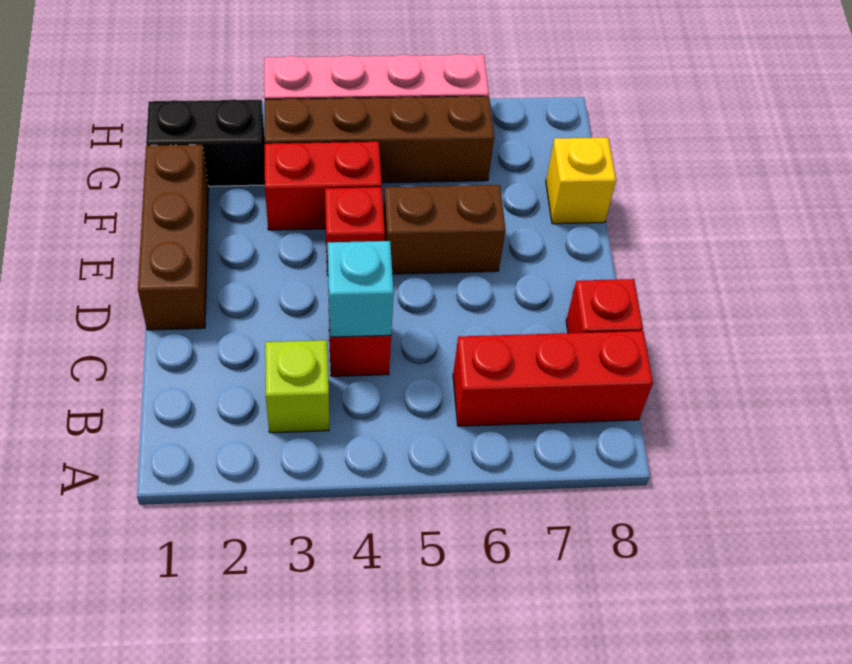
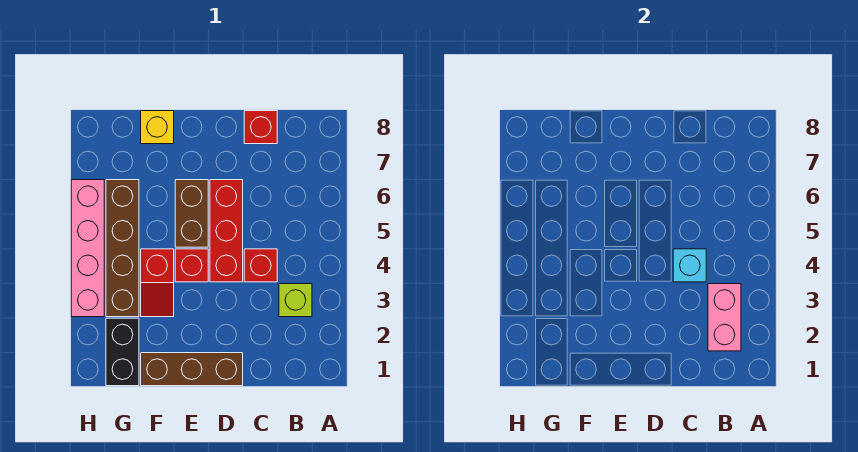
none -> pink 1x2 brick [708,284,741,351]
red 1x3 brick [453,331,653,426] -> red 1x3 brick moved to [210,180,243,282]
red 1x2 brick [265,142,382,230] -> red 1x2 slope [141,249,174,317]

